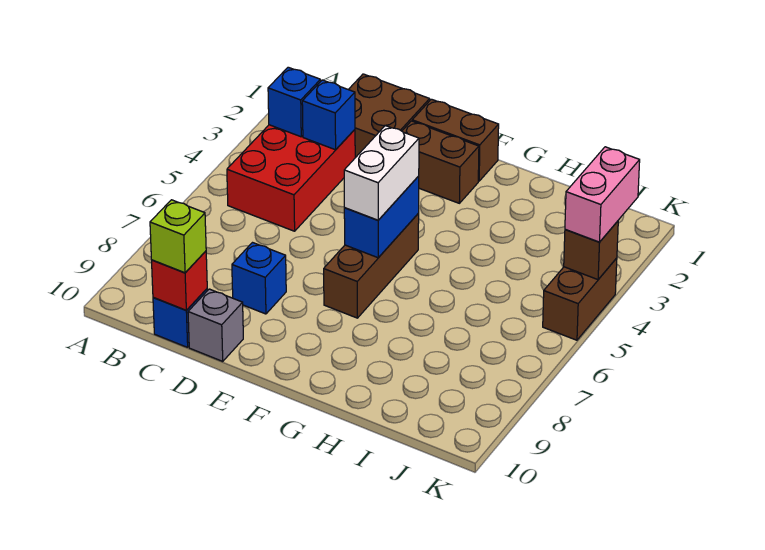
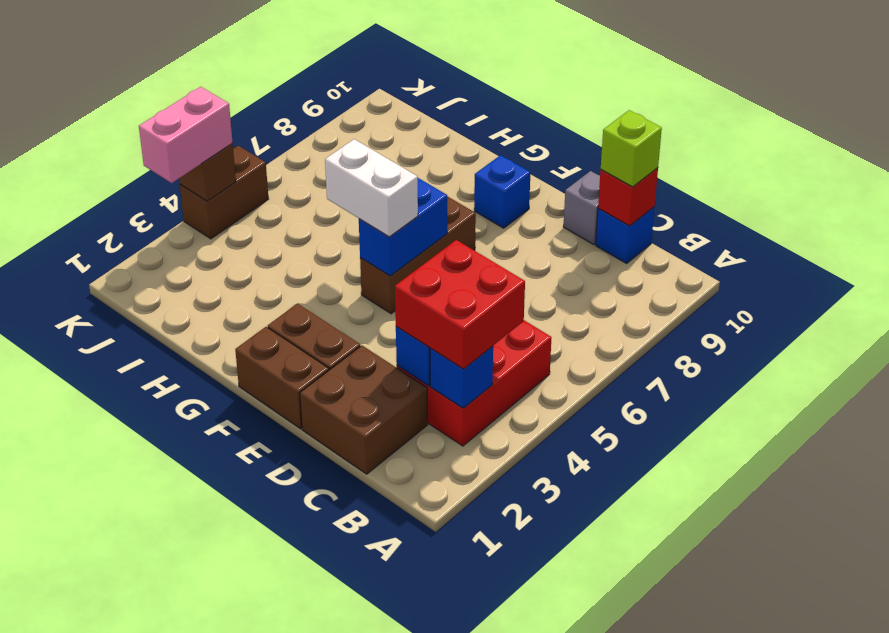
none -> red 2x2 brick [395,240,525,369]
blue 1x1 brick [232,243,286,314] -> blue 1x1 brick moved to [474,155,530,228]
white 1x2 brick [344,126,419,220] -> white 1x2 brick turned to [325,139,418,237]

